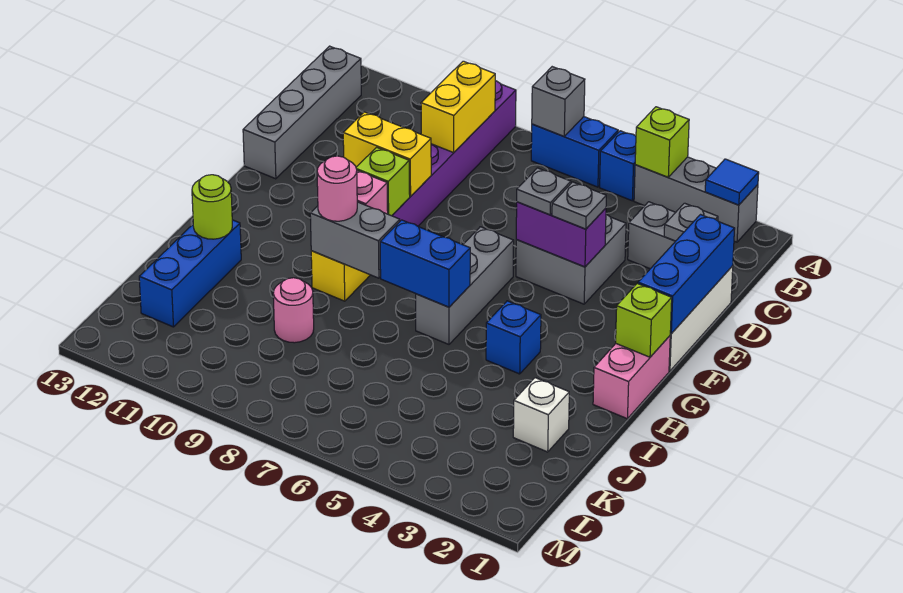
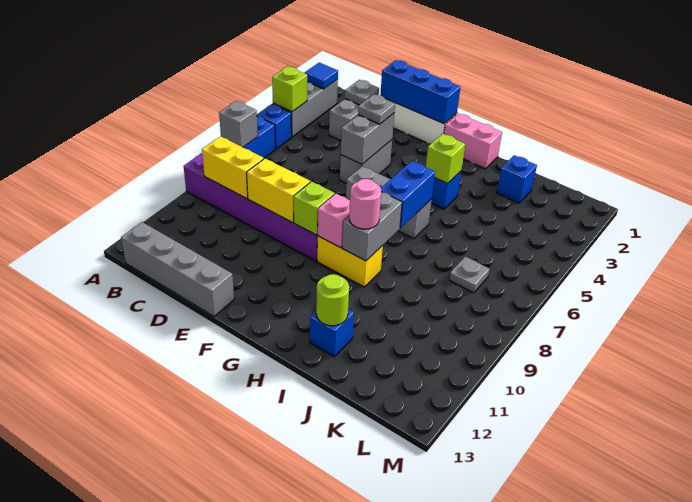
grey 2x2 brick [516,214,626,304] -> grey 1x2 brick [340,140,392,183]
purple 1x2 brick [516,202,606,267] -> grey 1x2 brick [341,113,394,164]
grey 1x1 plate [517,168,571,215] -> grey 1x1 plate moved to [449,257,490,293]
yellow 1x2 brick [343,112,431,196] -> yellow 1x2 brick turned to [247,159,310,223]
lime 1x1 brick [616,284,672,357] -> lime 1x1 brick moved to [426,134,465,183]
blue 1x3 brick [139,220,241,327] -> blue 1x1 brick [310,309,354,357]
white 1x1 brick [513,378,569,452] -> blue 1x1 brick [497,155,537,203]
pink 1x1 round brick [273,278,314,343] -> none

